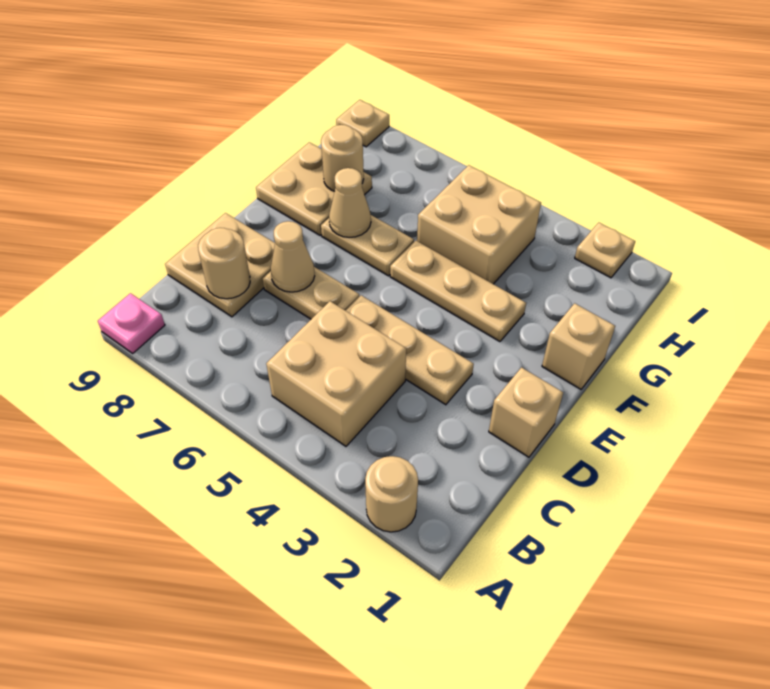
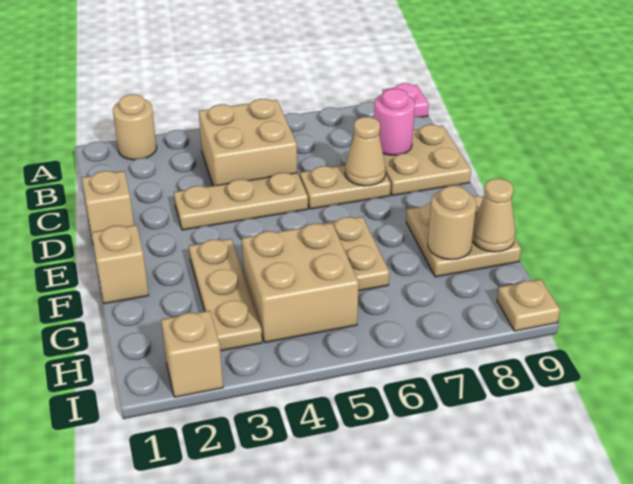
tan 1x1 round brick [198,228,250,299] -> pink 1x1 round brick [374,89,415,155]
tan 1x3 plate [390,241,526,342] -> tan 1x3 plate turned to [189,239,262,351]
tan 1x2 plate [321,215,414,276] -> tan 1x2 plate turned to [322,217,389,291]
tan 1x1 cone [329,168,371,237] -> tan 1x1 cone moved to [472,179,515,252]
tan 1x1 plate [575,223,635,278] -> tan 1x1 brick [161,311,223,397]

